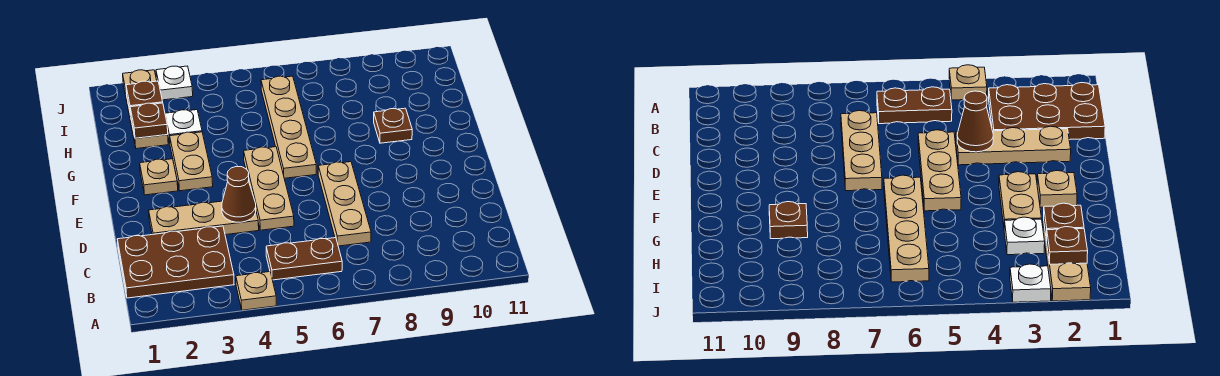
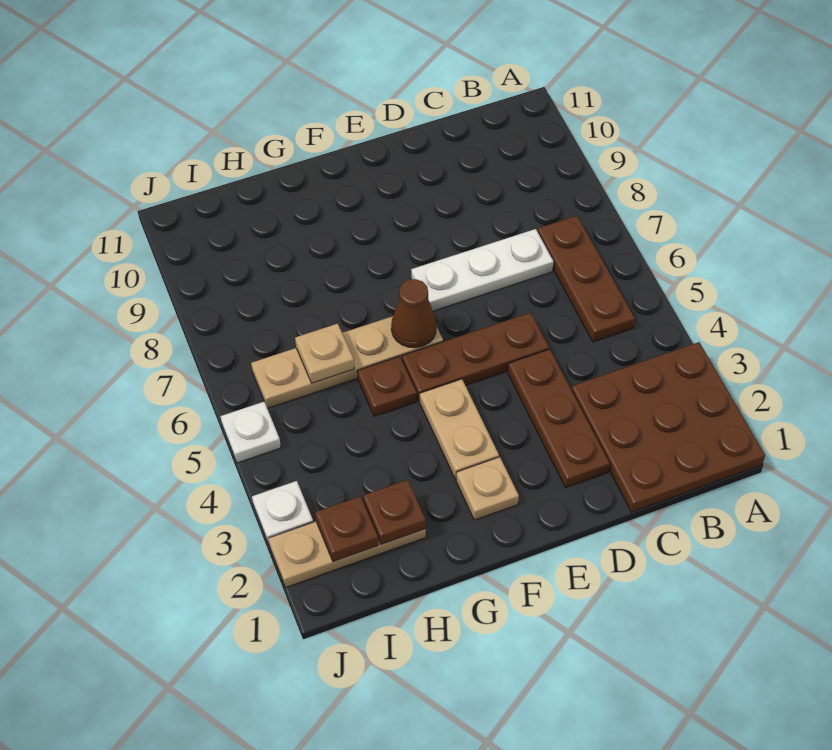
tan 1x1 plate [236,272,276,310] -> tan 1x1 plate moved to [295,324,354,383]
brown 2x3 plate [117,226,234,298] -> brown 3x3 plate [571,342,765,512]
brown 1x2 plate [266,238,342,280] -> brown 1x3 plate [538,216,635,342]
tan 1x3 plate [318,162,371,246] -> white 1x3 plate [411,229,553,311]
tan 1x3 plate [149,201,259,235] -> brown 1x3 plate [508,349,610,488]
brown 1x1 cone [222,167,256,222] -> brown 1x1 cone moved to [391,279,436,348]
tan 1x3 plate [244,147,294,230] -> brown 1x3 plate [402,313,549,401]
tan 1x2 plate [170,132,213,191] -> tan 1x2 plate turned to [420,379,499,479]
brown 1x1 plate [374,108,412,143] -> brown 1x1 plate moved to [357,356,417,416]
white 1x1 plate [165,110,202,142] -> white 1x1 plate moved to [221,402,281,463]

